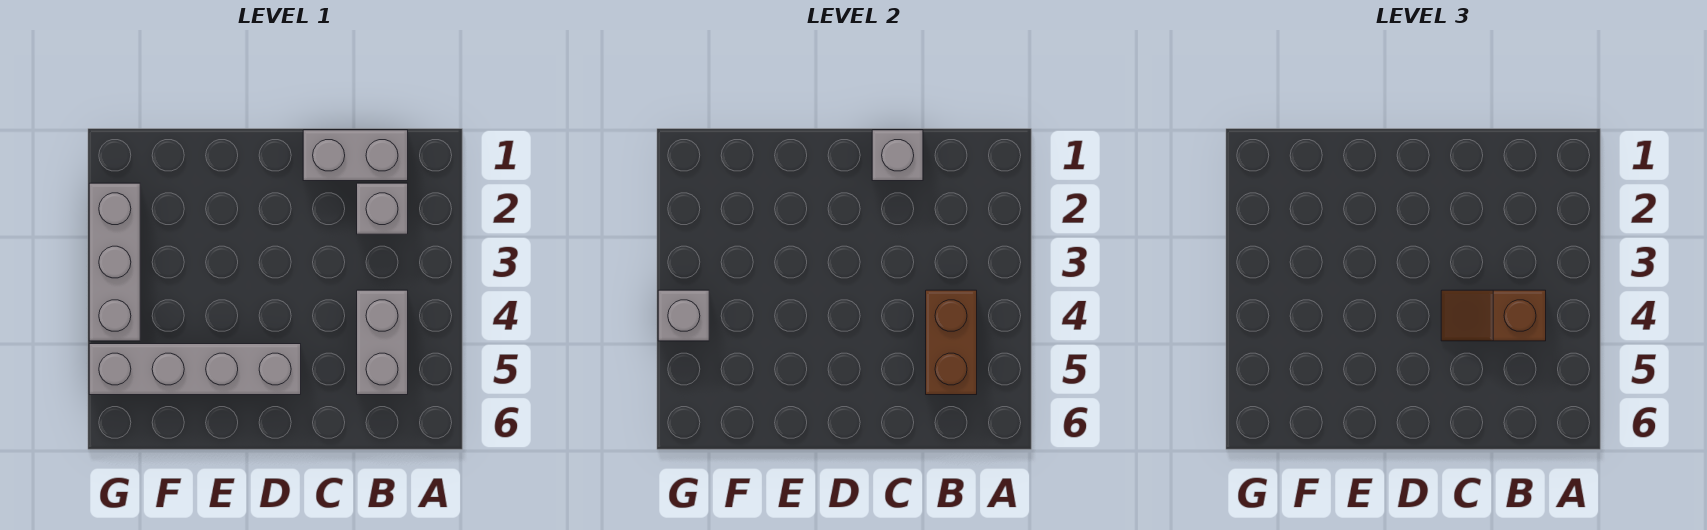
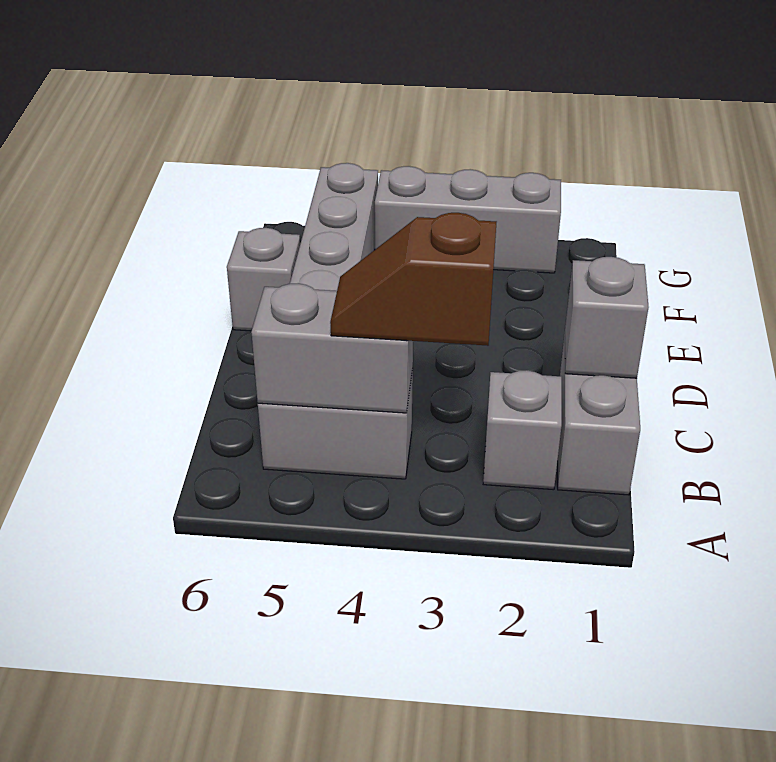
brown 1x2 brick [926,290,977,395] -> grey 1x2 brick [251,284,413,413]
brown 1x2 slope [1441,290,1546,341] -> brown 1x2 slope turned to [330,213,496,346]
grey 1x1 brick [658,290,709,341] -> grey 1x1 brick moved to [227,228,300,331]

